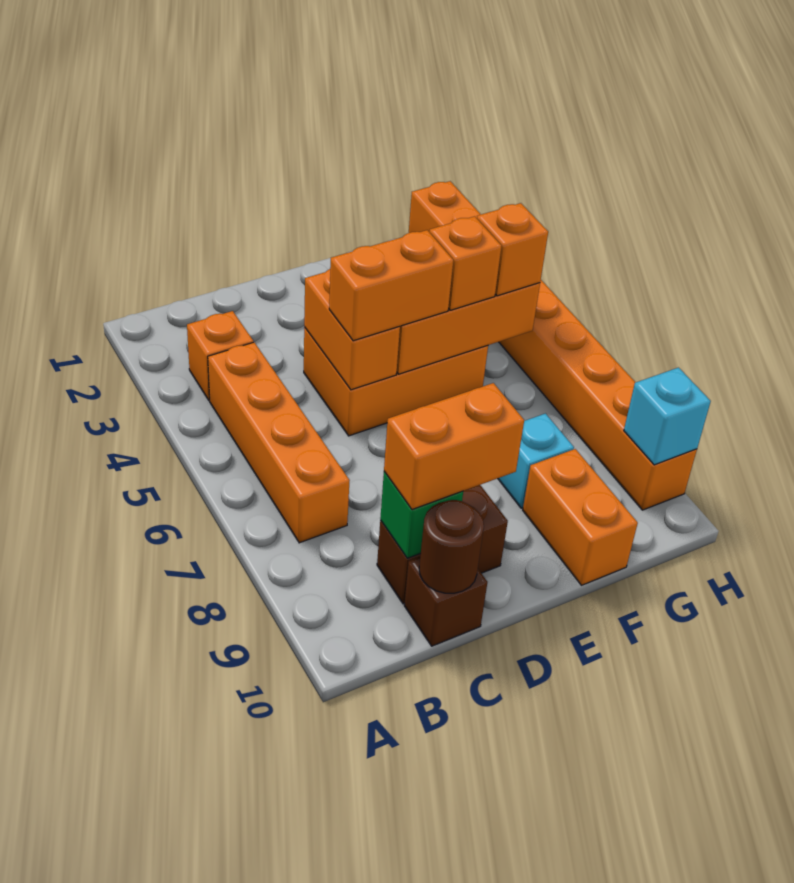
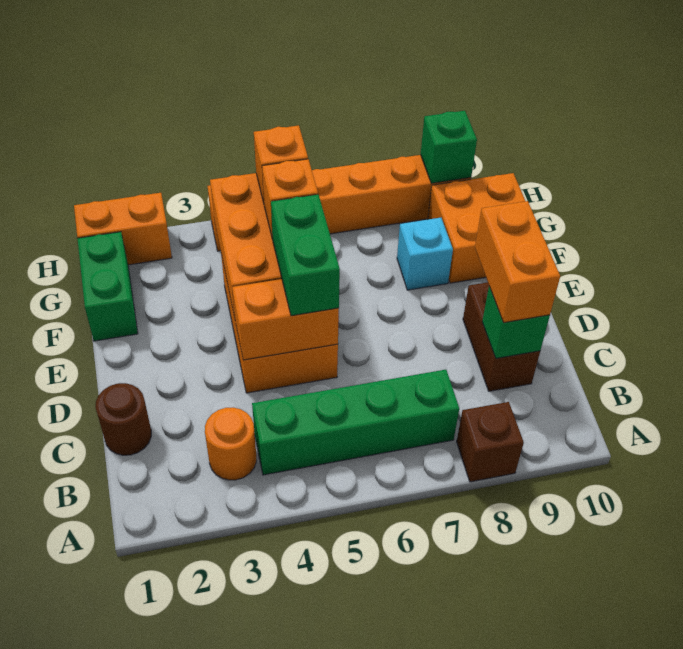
orange 1x1 brick [187,311,253,400] -> orange 1x1 round brick [205,408,256,480]
orange 1x4 brick [208,342,350,543] -> green 1x4 brick [252,369,459,475]
brown 1x1 brick [404,557,487,646] -> brown 1x1 brick moved to [457,402,524,482]
brown 1x1 round brick [419,500,484,593] -> brown 1x1 round brick moved to [95,383,151,455]
orange 1x2 brick [329,230,453,341] -> green 1x2 brick [271,194,340,316]
none -> green 1x2 brick [77,232,138,341]
orange 1x2 brick [523,449,638,585] -> orange 2x2 brick [428,173,525,283]
cyan 1x1 brick [624,368,711,465] -> green 1x1 brick [421,111,477,183]

